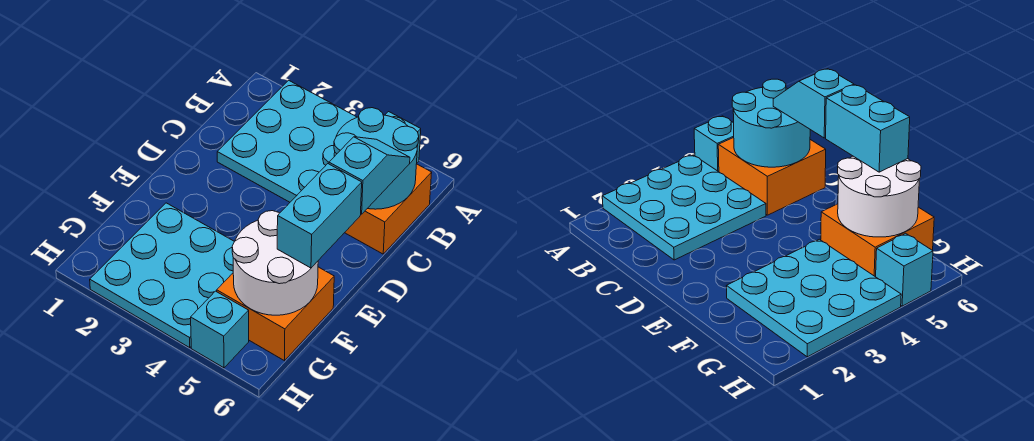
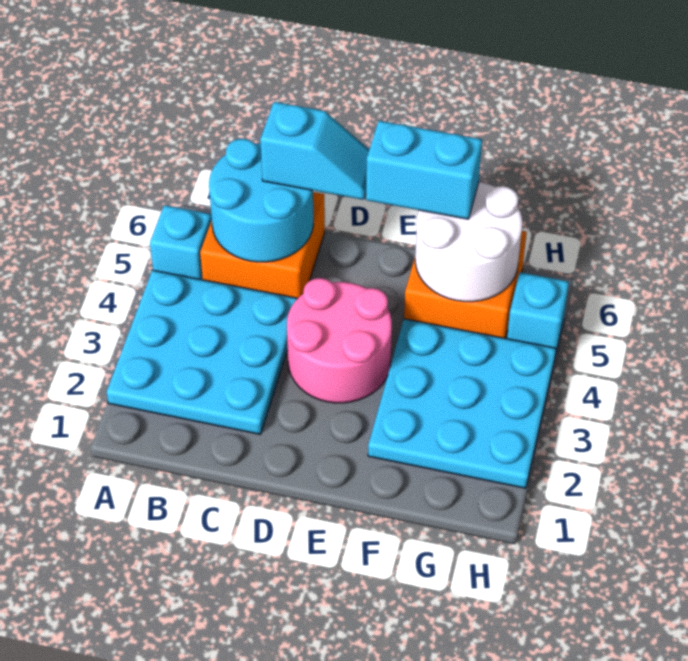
cyan 1x2 slope [329,137,410,214] -> cyan 1x2 slope turned to [260,102,369,200]
none -> pink 2x2 round brick [287,278,392,403]

